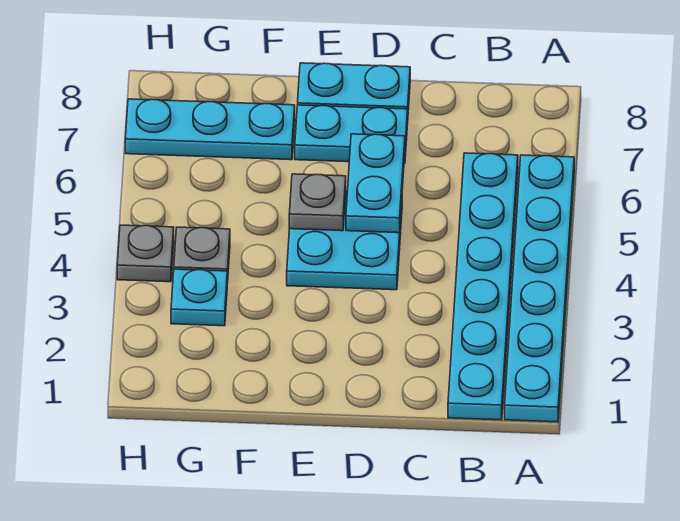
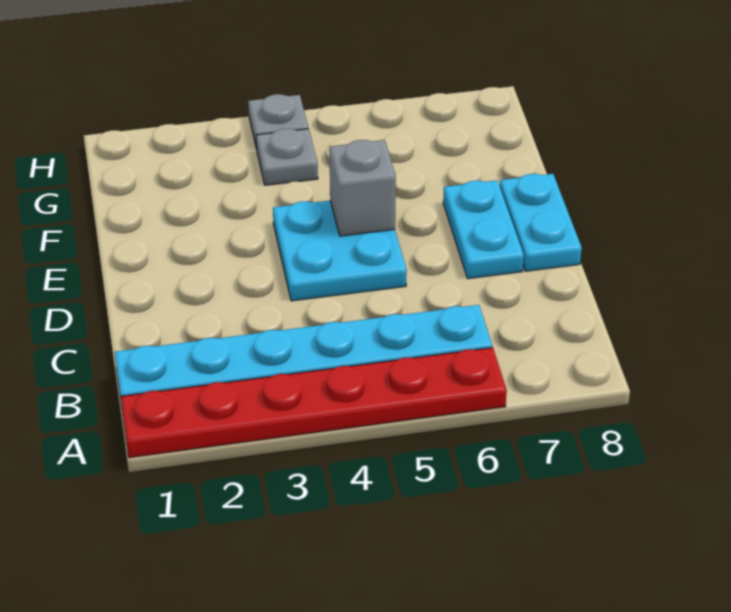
cyan 1x6 plate [505,155,574,422] -> red 1x6 plate [121,347,507,458]
cyan 1x2 plate [346,134,405,233] -> none
grey 1x1 plate [289,174,346,231] -> grey 1x1 brick [329,140,396,236]
cyan 1x3 plate [125,99,295,160] -> none
cyan 1x1 plate [171,269,227,326] -> none

